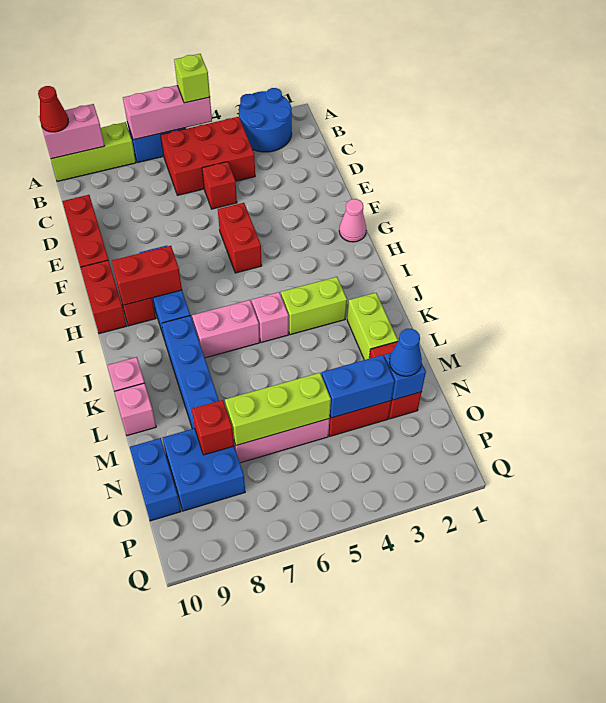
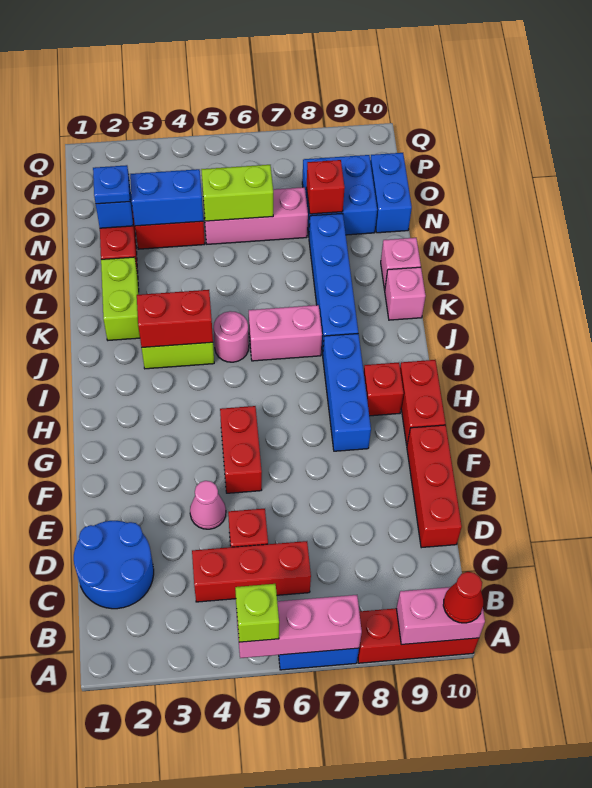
blue 2x2 round brick [239,88,292,152] -> blue 2x2 round brick moved to [74,521,154,609]
lime 1x3 brick [51,122,136,181] -> red 1x3 brick [358,608,479,663]
red 2x3 brick [161,117,255,195] -> red 1x3 brick [192,541,311,602]
pink 1x1 cone [339,199,366,242] -> pink 1x1 cone moved to [190,481,226,529]
red 1x2 brick [112,246,182,305] -> red 1x2 brick moved to [137,290,213,347]
pink 1x1 brick [252,292,289,343] -> pink 1x1 round brick [214,311,249,362]
blue 1x1 cone [389,329,422,376] -> blue 1x1 plate [93,165,130,204]
lime 1x3 brick [225,373,331,446] -> lime 1x2 brick [201,165,273,221]

